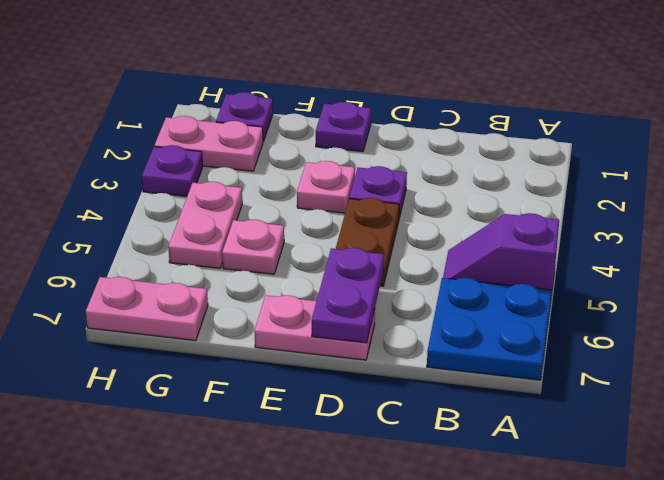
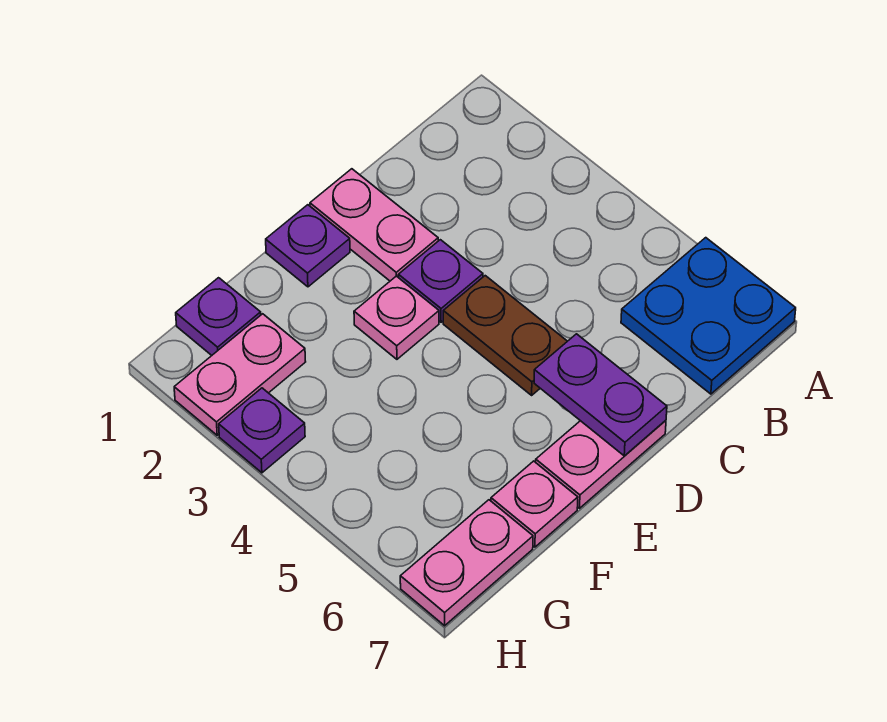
purple 1x2 slope [443,213,559,296] -> none
pink 1x1 plate [222,219,284,274] -> pink 1x1 plate moved to [491,461,578,547]
pink 1x2 plate [168,181,242,268] -> pink 1x2 plate moved to [310,169,438,281]

